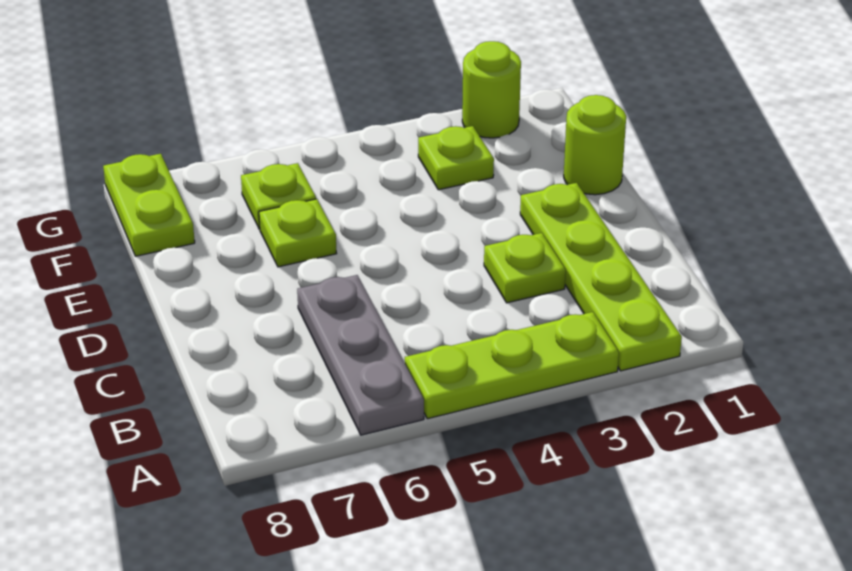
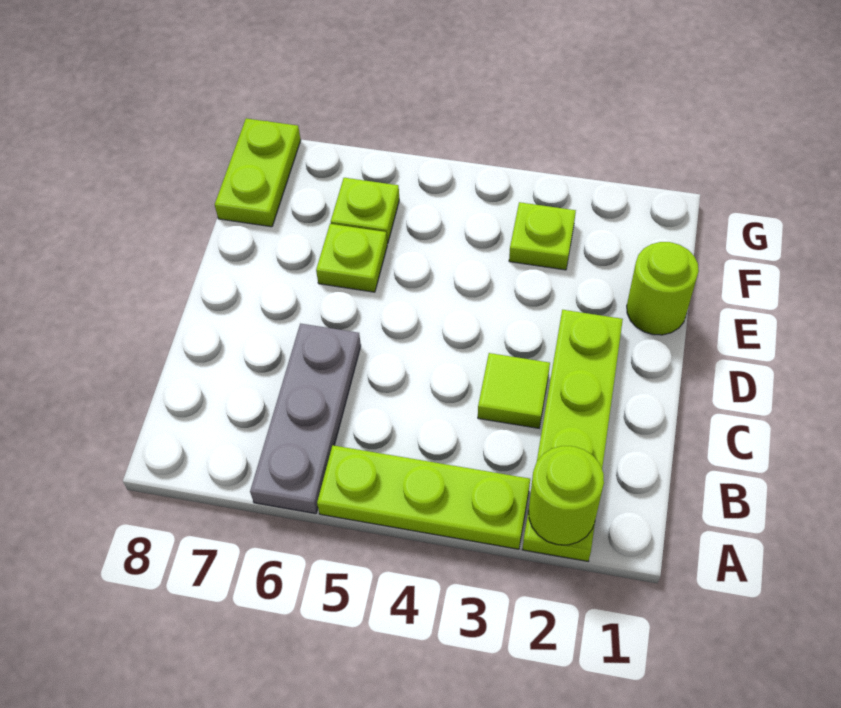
lime 1x1 plate [484,233,566,303] -> lime 1x1 tile [478,353,550,428]
lime 1x1 round brick [462,41,521,138] -> lime 1x1 round brick moved to [529,446,604,545]

